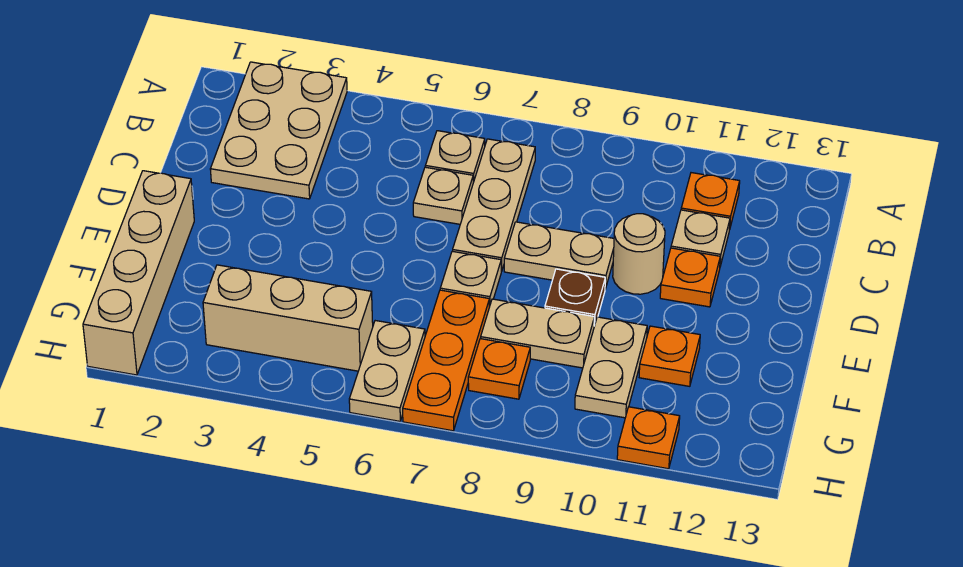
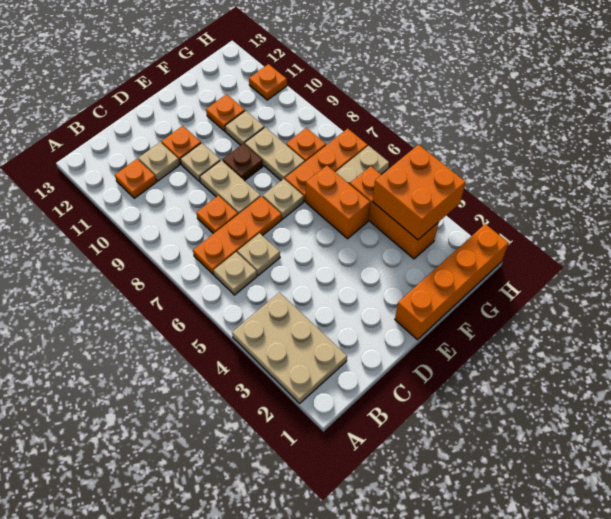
tan 2x3 plate [210,62,347,199] -> tan 2x3 plate turned to [232,293,347,403]
tan 1x3 plate [453,139,535,271] -> orange 1x3 plate [193,196,282,275]
none -> orange 1x1 plate [196,196,238,234]
tan 1x1 round brick [613,214,665,294] -> tan 1x1 plate [180,143,220,182]
tan 1x4 brick [83,171,194,375] -> orange 1x4 brick [395,224,509,340]
none -> orange 1x2 brick [306,166,370,239]
tan 1x2 plate [575,317,647,418] -> tan 1x1 plate [225,111,264,145]
tan 1x3 brick [203,265,373,371] -> orange 1x3 brick [350,166,439,259]
none -> orange 2x2 brick [373,145,466,240]

